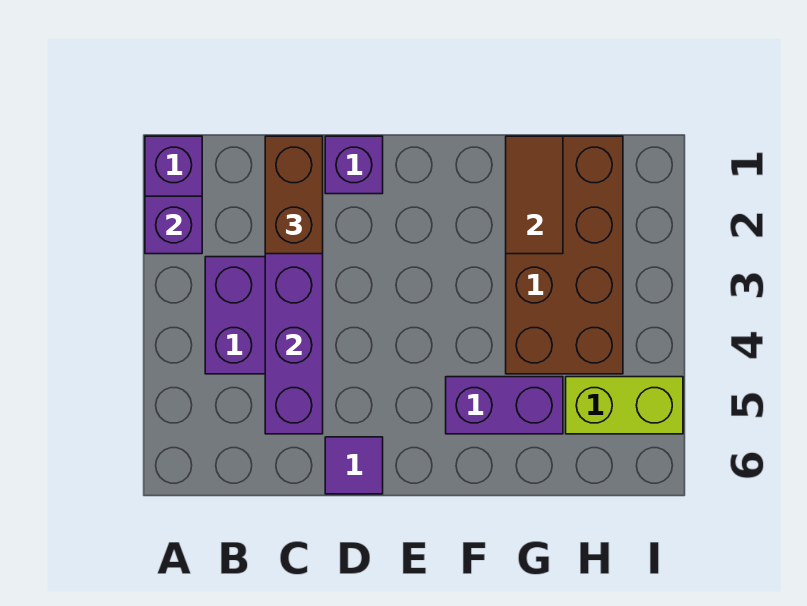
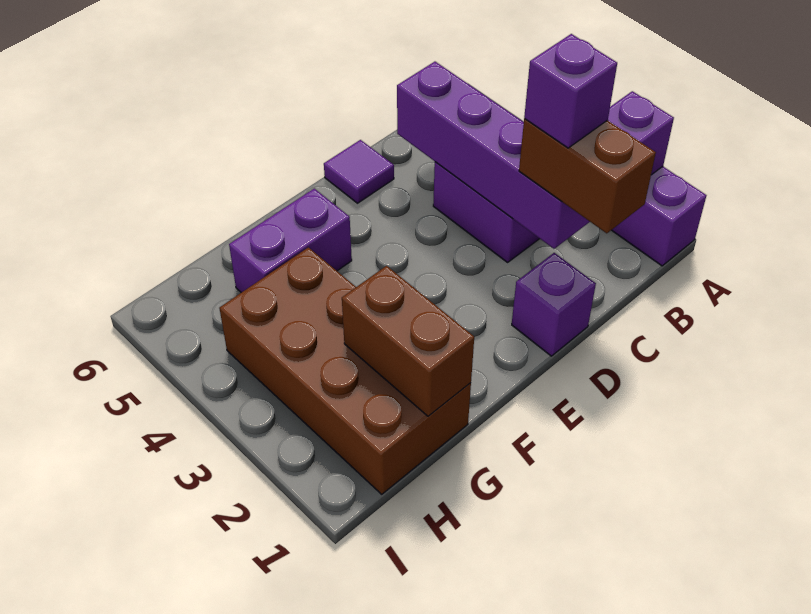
none -> purple 1x1 brick [524,34,617,148]
brown 1x2 tile [506,136,563,254] -> brown 1x2 brick [342,266,474,416]
lime 1x2 brick [566,377,683,434] -> none

